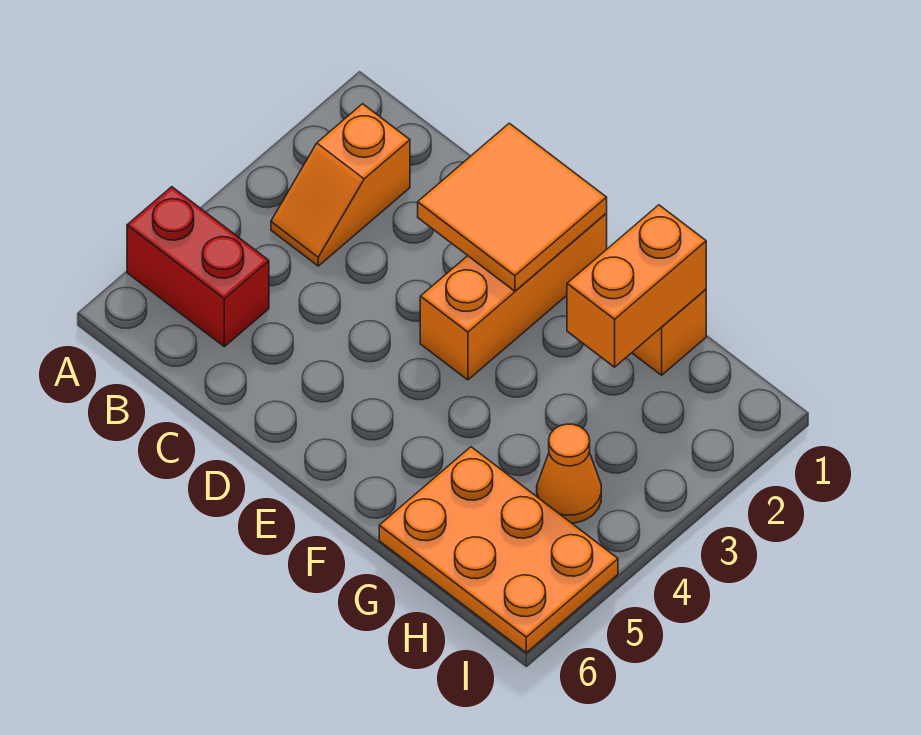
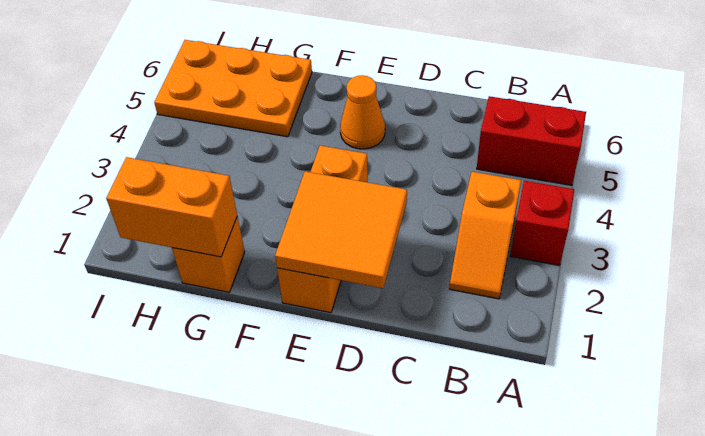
none -> red 1x1 brick [510,181,574,265]
orange 1x2 slope [271,104,410,266] -> orange 1x2 slope turned to [450,172,521,299]
orange 1x2 brick [567,205,706,367] -> orange 1x2 brick turned to [106,157,237,257]
orange 1x1 cone [537,424,601,523] -> orange 1x1 cone moved to [340,75,385,149]

